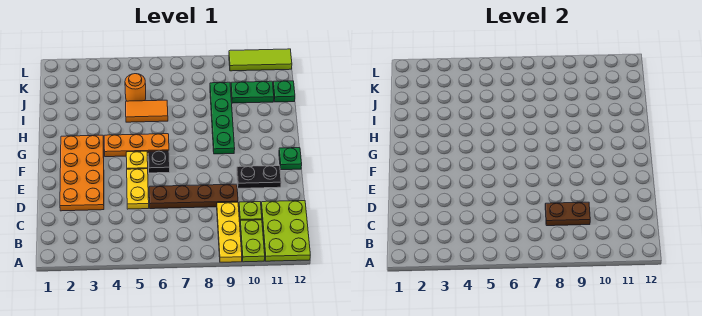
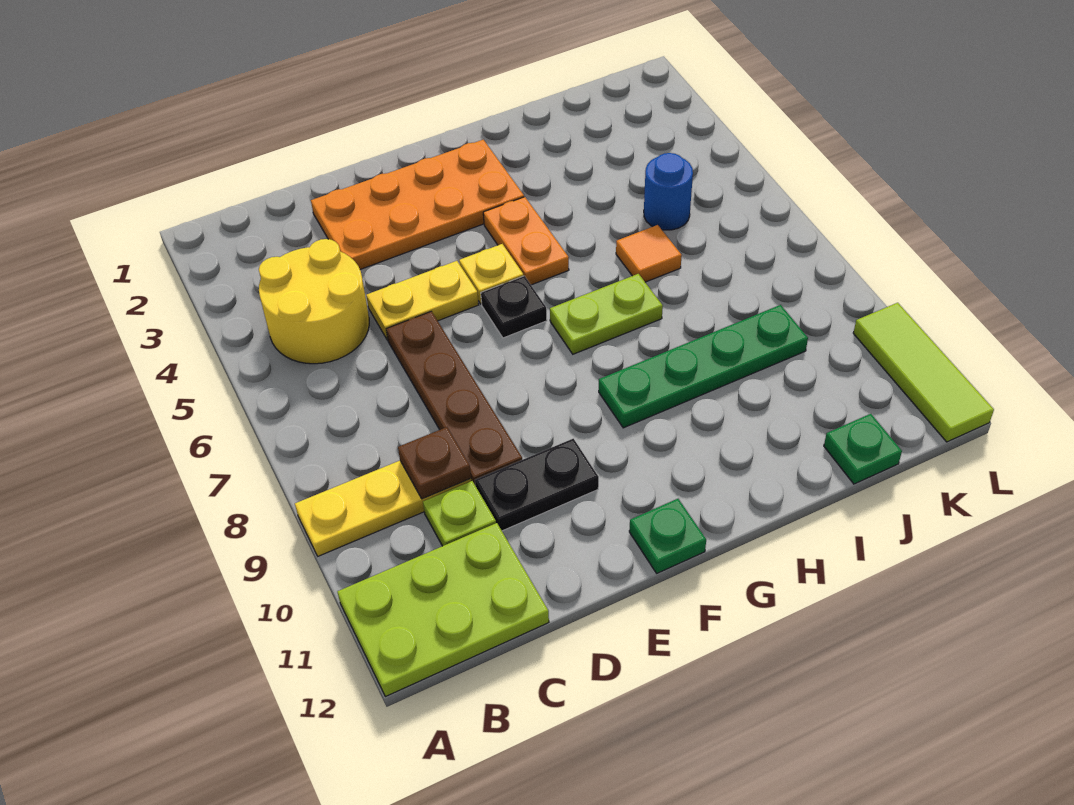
lime 1x2 plate [240,220,265,262] -> lime 1x2 plate moved to [550,274,663,354]
none -> yellow 2x2 round brick [259,239,369,364]
brown 1x2 plate [545,202,590,226] -> brown 1x1 plate [398,427,471,499]
black 1x2 plate [237,166,281,188] -> black 1x2 plate turned to [475,439,599,531]
orange 1x3 plate [104,134,169,157] -> orange 1x2 plate [483,197,569,285]
orange 1x2 tile [126,100,168,122] -> orange 1x1 tile [616,225,682,282]
orange 1x1 round brick [125,74,146,101] -> blue 1x1 round brick [644,153,693,230]
green 1x2 plate [231,81,274,103] -> none

